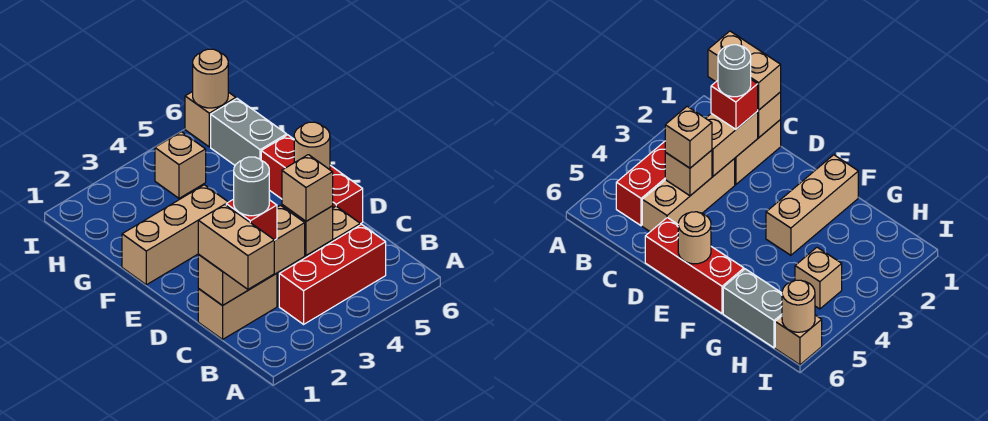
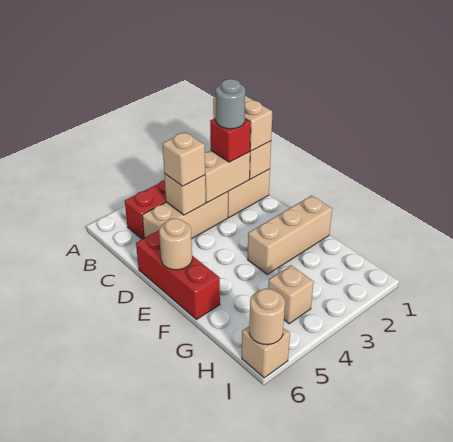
grey 1x2 brick [211,99,287,165] -> none

